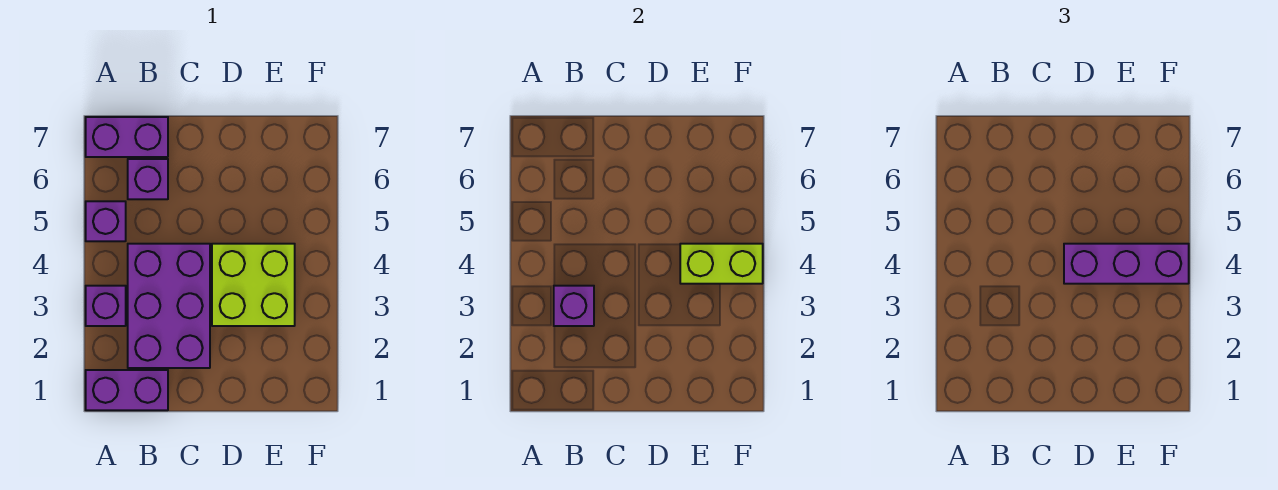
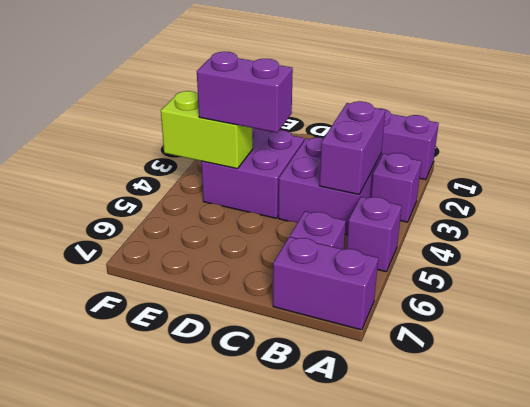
purple 2x3 brick [128,244,210,368] -> purple 2x2 brick [278,137,381,235]
purple 1x1 brick [554,286,594,326] -> purple 1x2 brick [319,101,385,194]
lime 2x2 brick [212,244,295,326] -> purple 2x2 brick [201,128,304,218]
purple 1x3 brick [1064,244,1189,284] -> purple 1x2 brick [197,52,293,133]

